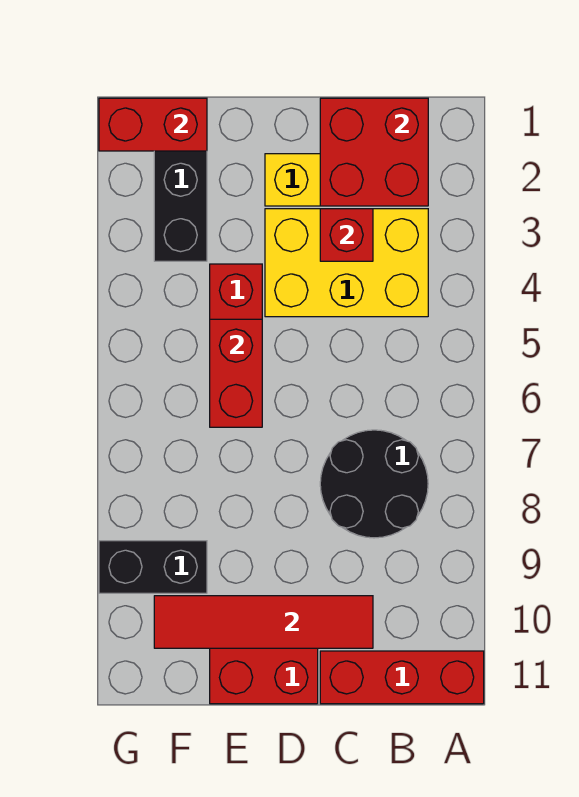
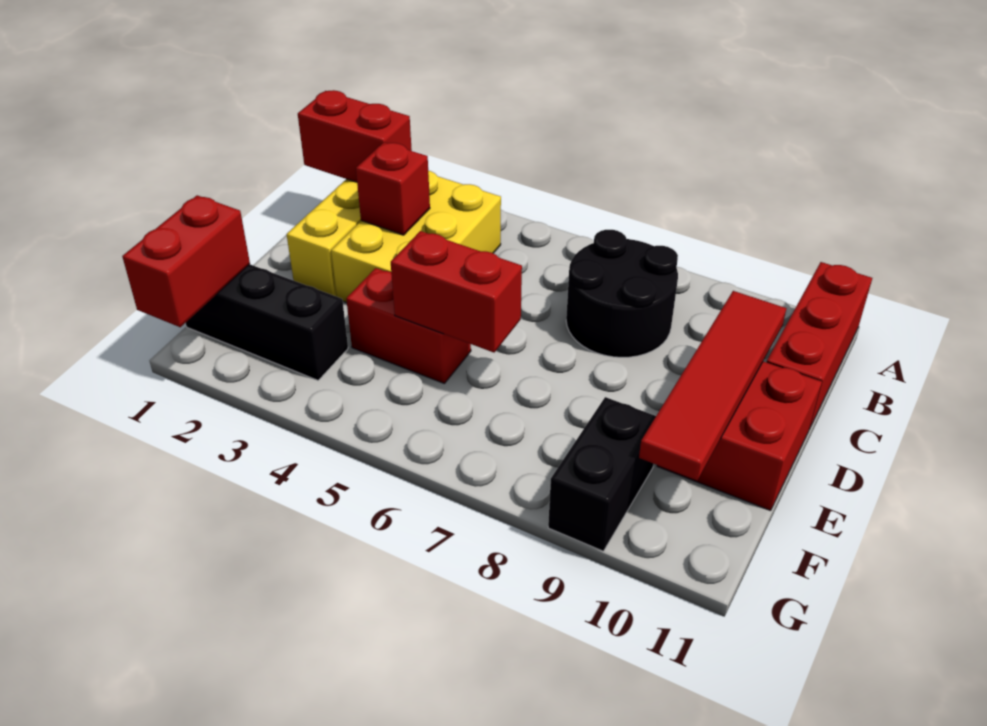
red 2x2 brick [320,98,428,206] -> red 1x2 brick [298,90,412,182]

